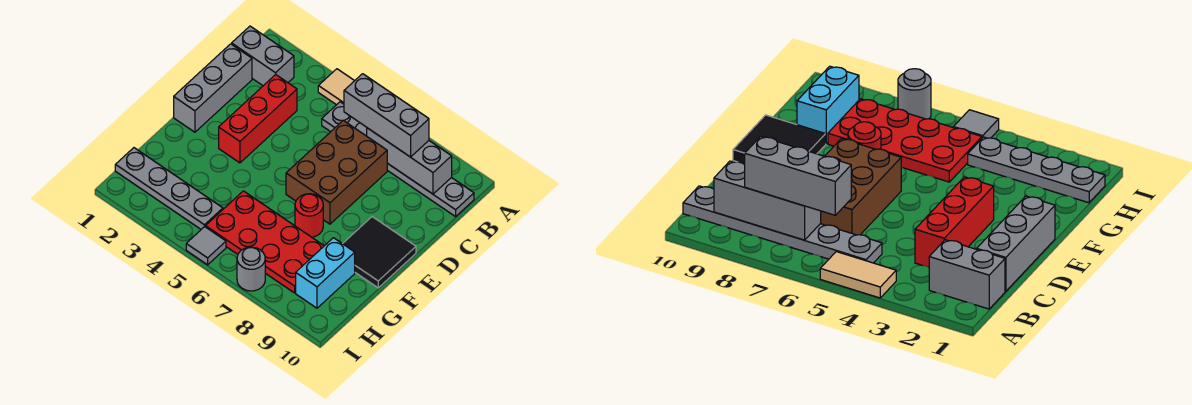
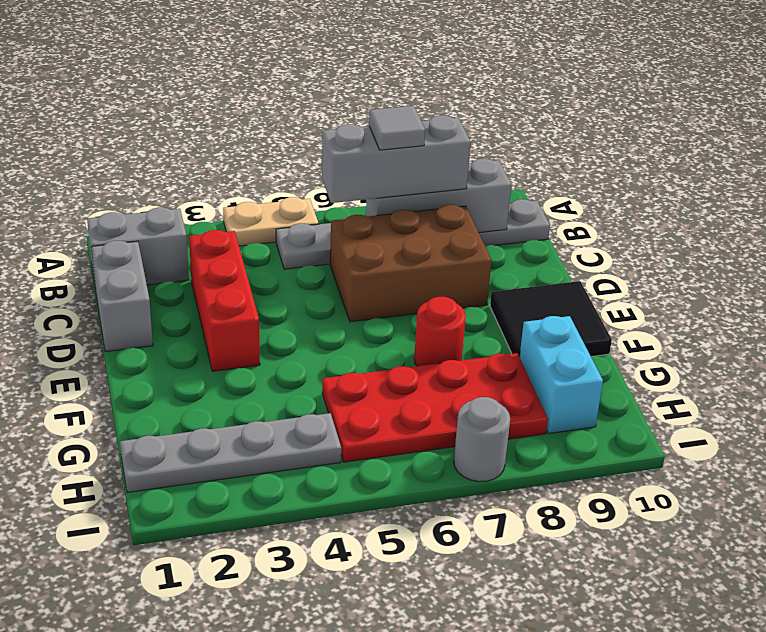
tan 1x2 tile [318,69,354,105] -> tan 1x2 plate [223,197,319,246]
grey 1x3 brick [174,44,252,132] -> grey 1x2 brick [91,241,153,352]
brown 2x3 brick [286,120,387,224] -> brown 2x3 brick turned to [330,205,492,322]
grey 1x1 tile [186,227,226,265] -> grey 1x1 tile moved to [369,106,425,150]

